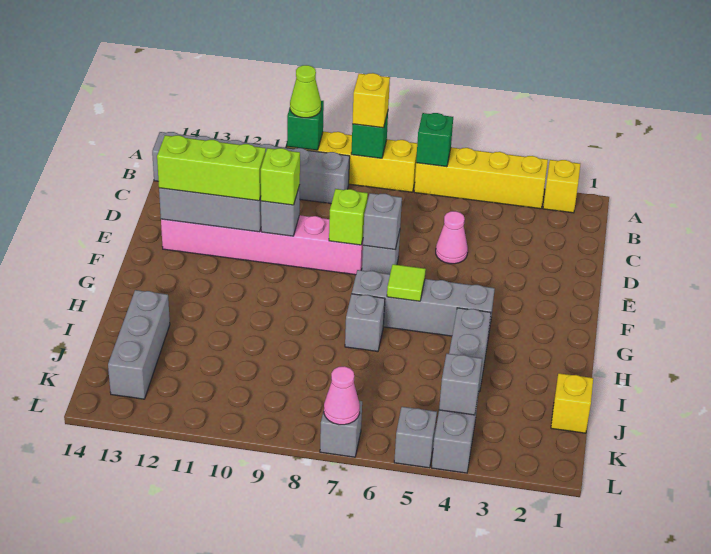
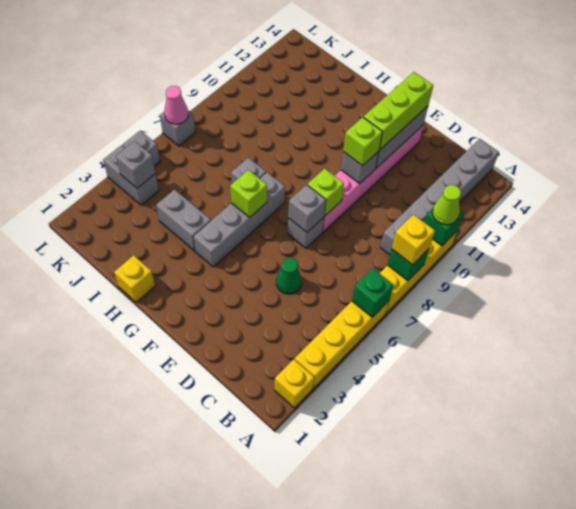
pink 1x1 cone [436,211,468,264] -> green 1x1 cone [276,258,302,294]
lime 1x1 tile [387,264,426,301] -> lime 1x1 brick [230,170,267,218]
grey 1x3 brick [108,290,170,399] -> none
yellow 1x1 brick [551,373,593,433] -> yellow 1x1 brick moved to [114,255,155,303]

